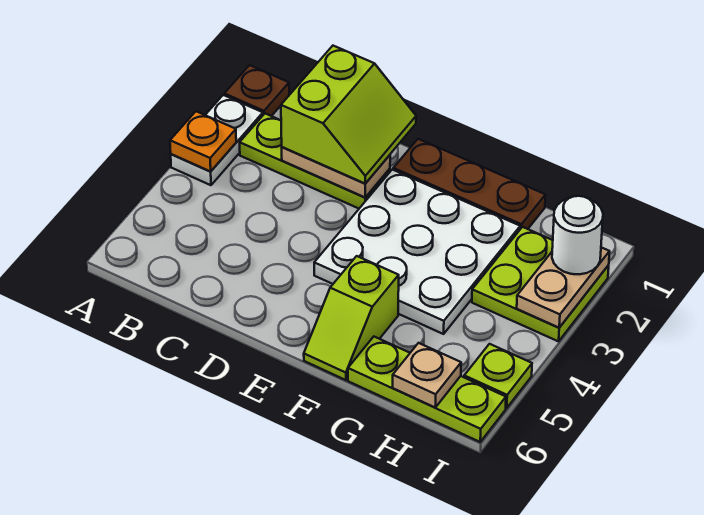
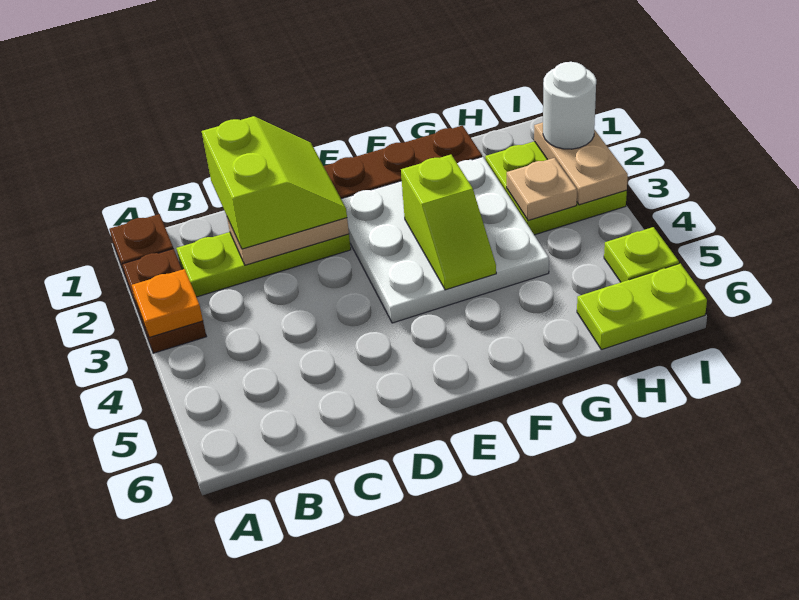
white 1x2 plate [171,95,263,185] -> brown 1x2 plate [122,249,206,353]
lime 1x2 slope [304,256,399,380] -> lime 1x2 slope moved to [401,155,496,290]
lime 1x3 plate [348,337,506,442] -> lime 1x2 plate [577,264,707,350]
tan 1x1 plate [393,343,461,407] -> tan 1x1 plate moved to [507,158,577,221]

